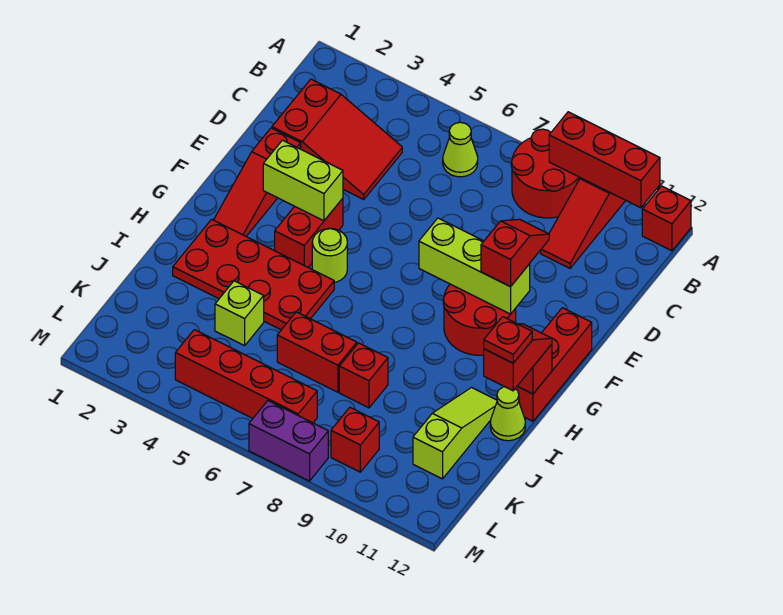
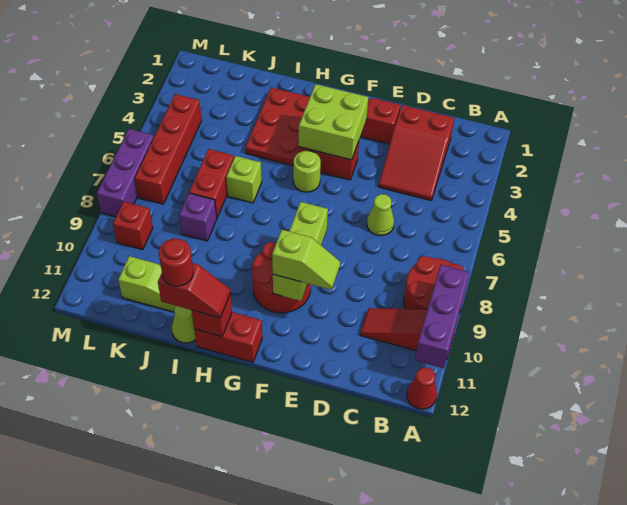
red 1x3 brick [549,112,660,208] -> purple 1x3 brick [415,265,470,368]
red 1x1 brick [642,186,691,251] -> red 1x1 cone [407,367,437,409]
lime 1x1 cone [443,122,478,177] -> lime 1x1 cone moved to [367,194,394,236]
red 1x2 slope [481,219,549,287] -> lime 1x2 slope [272,230,340,290]
lime 1x2 brick [263,140,343,221] -> lime 2x2 brick [299,84,368,160]
red 1x3 brick [515,308,592,421] -> red 1x2 brick [194,312,262,362]
red 2x4 plate [173,219,334,330] -> red 2x3 plate [246,87,310,166]
red 1x1 plate [484,317,532,363] -> red 1x1 round brick [159,238,194,286]
lime 1x1 brick [215,281,264,346] -> lime 1x1 brick moved to [226,156,262,203]
red 1x1 brick [339,343,388,408] -> purple 1x1 brick [179,193,217,241]
purple 1x2 brick [249,401,328,481] -> purple 1x3 brick [97,129,154,217]

